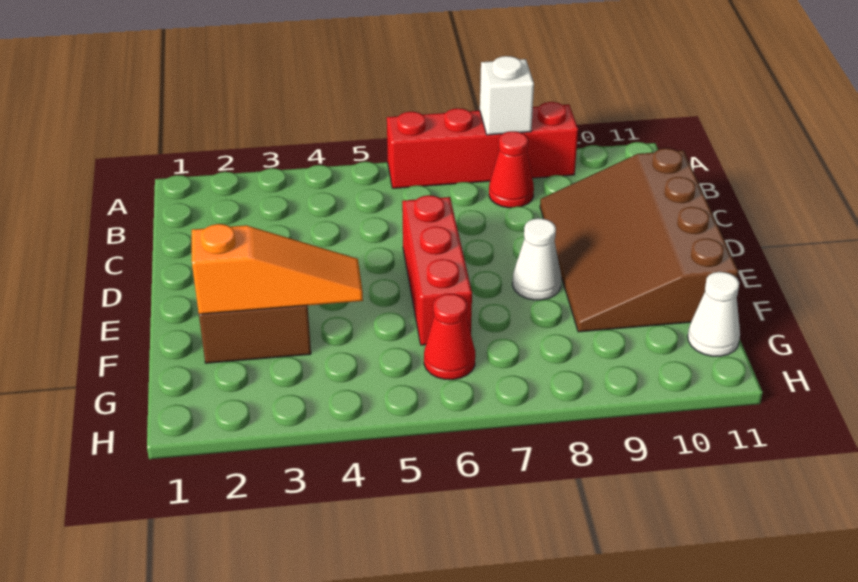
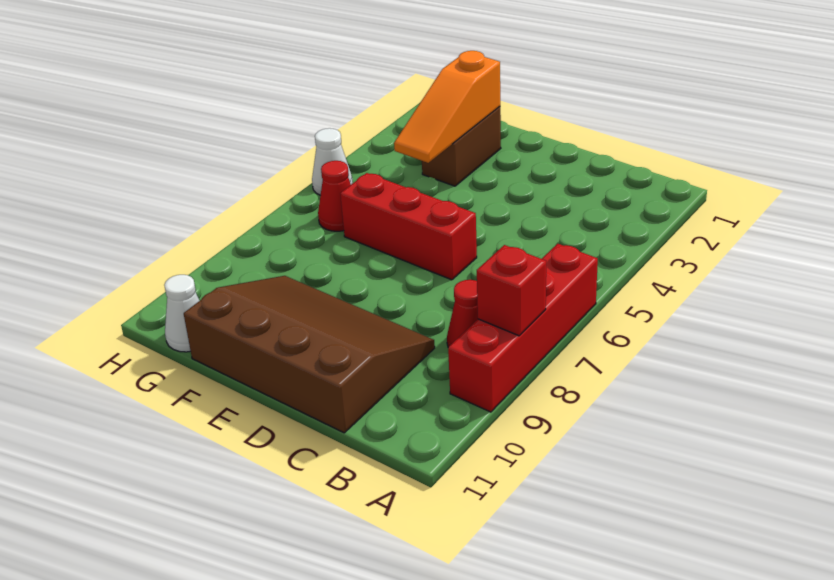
white 1x1 brick [480,56,534,135] -> red 1x1 brick [477,245,546,336]
white 1x1 cone [513,218,561,300] -> white 1x1 cone moved to [312,128,353,195]

